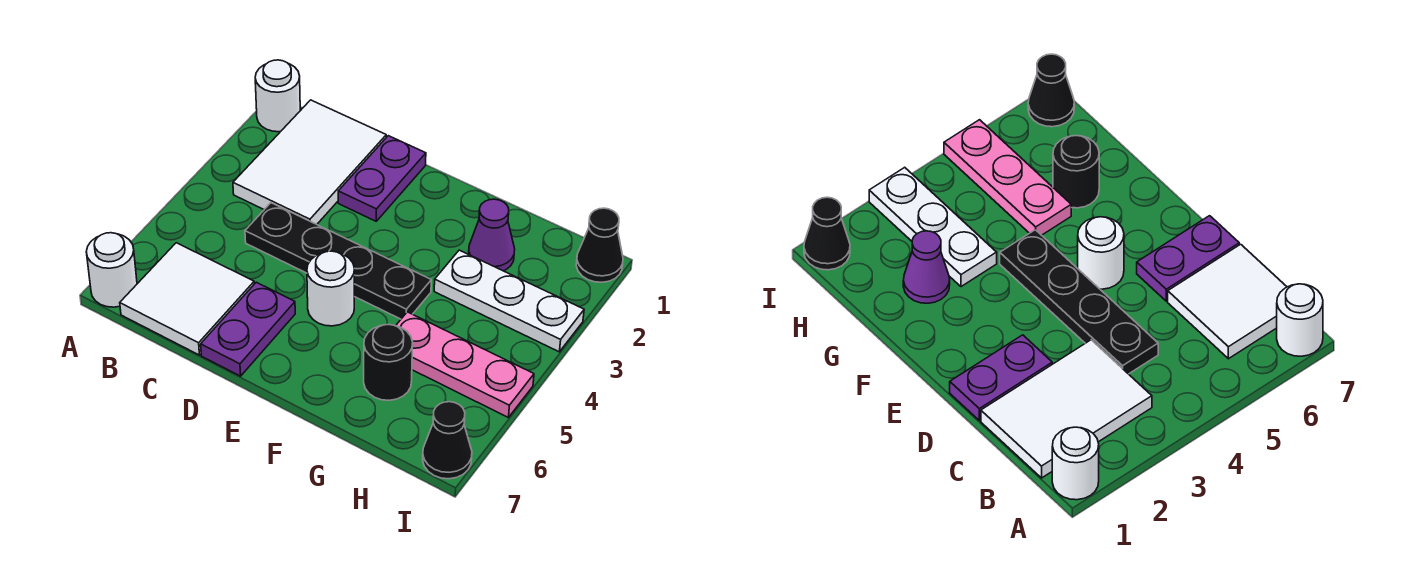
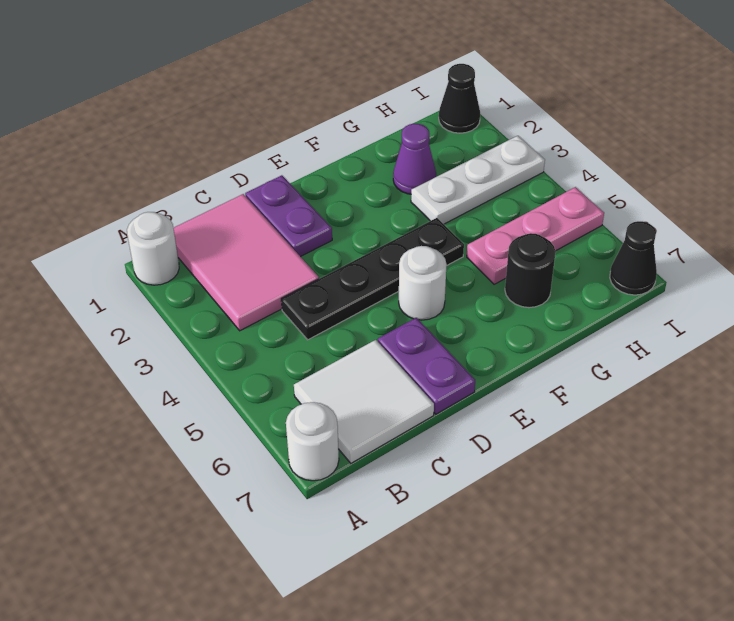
white 2x3 tile [233,100,386,224] -> pink 2x3 tile [173,194,319,331]

